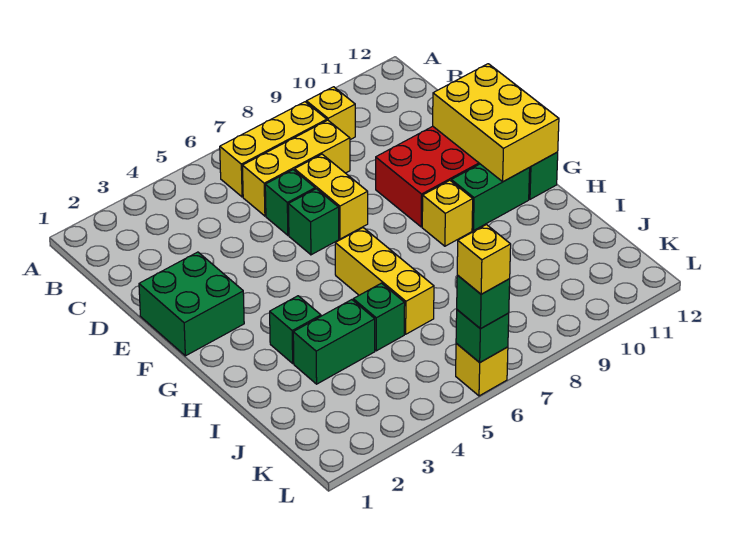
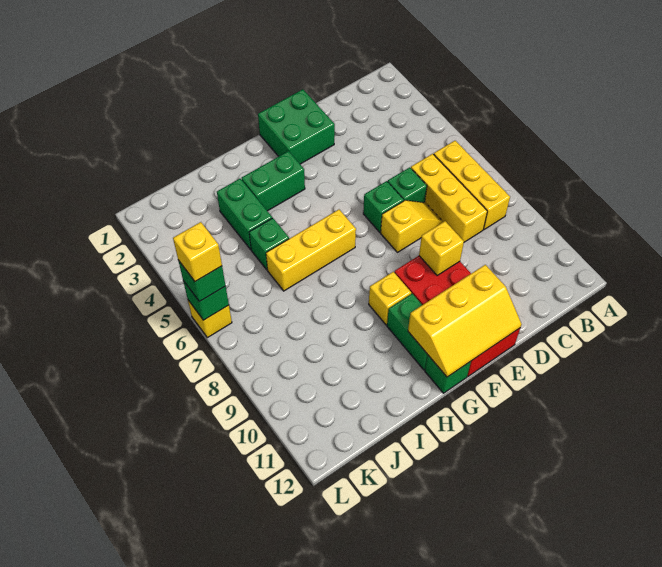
yellow 1x1 brick [306,87,355,140] -> yellow 1x1 brick moved to [419,221,464,276]
yellow 1x2 brick [295,154,368,239] -> yellow 1x2 slope [381,200,443,252]
yellow 2x3 brick [433,64,559,182] -> yellow 2x3 slope [408,265,521,377]
green 1x1 brick [270,296,321,363] -> green 1x2 brick [242,151,305,211]

